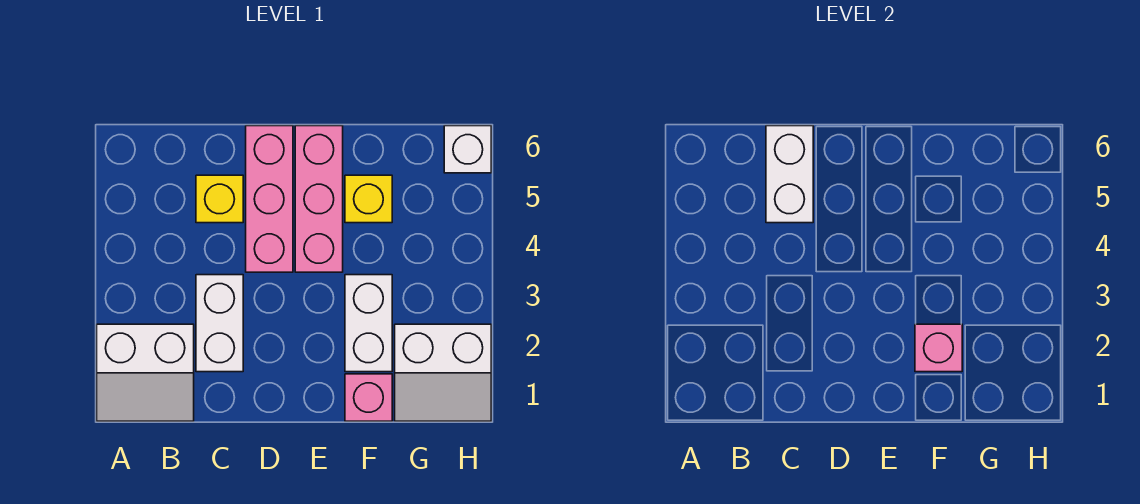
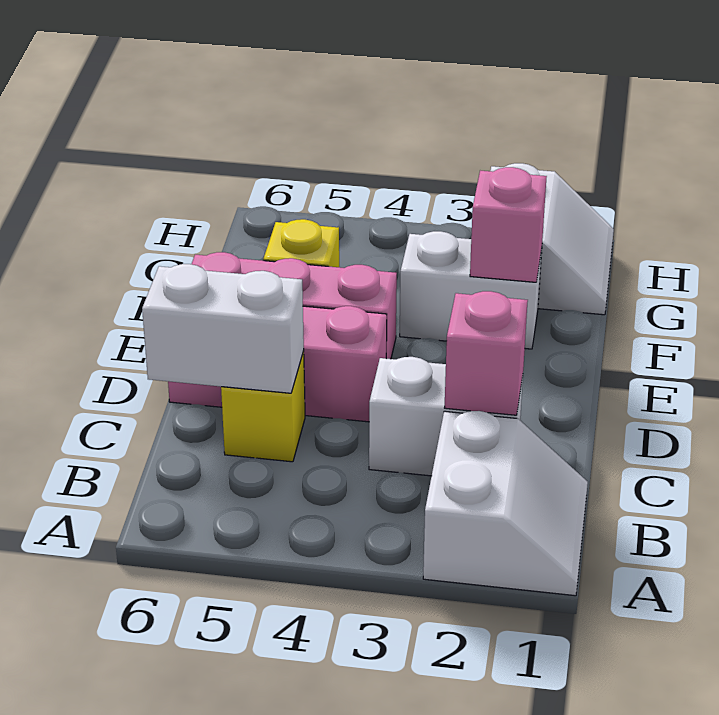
pink 1x1 brick [345,374,392,421] -> pink 1x1 brick moved to [445,291,528,415]
white 1x1 brick [444,126,491,173] -> none

